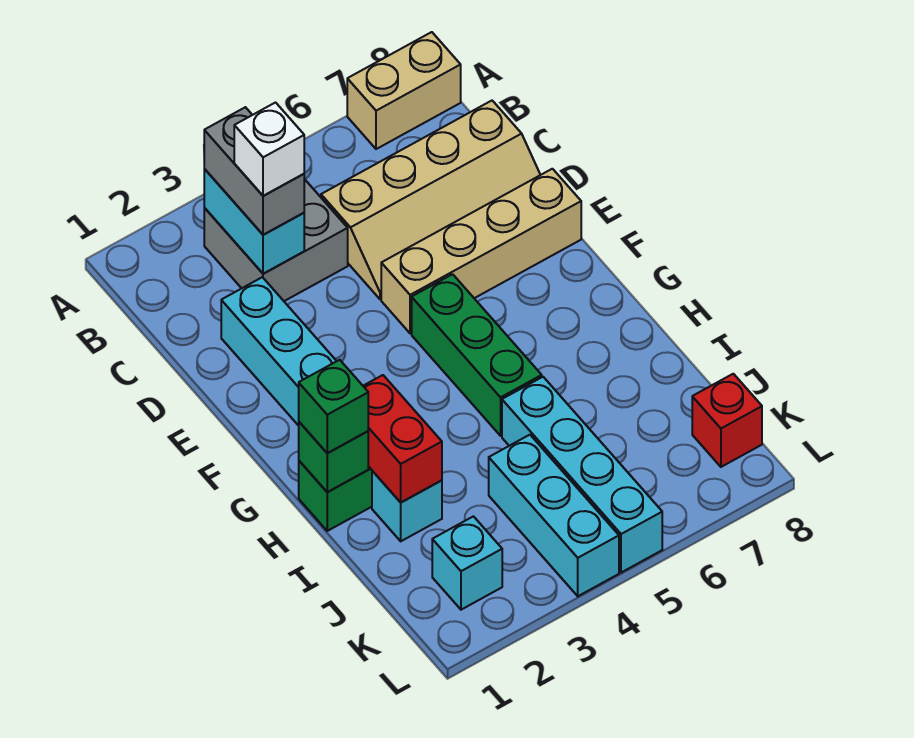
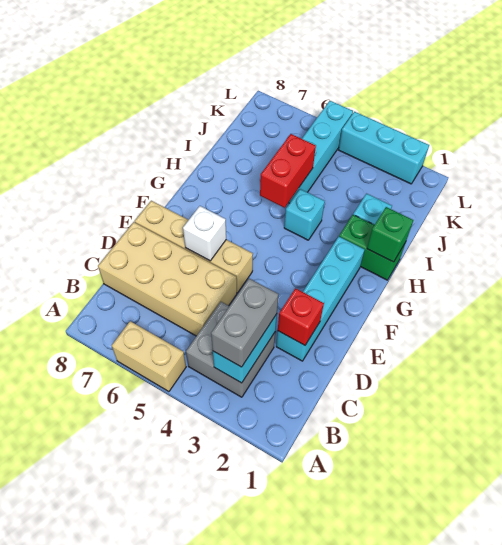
tan 1x2 brick [347,32,461,149] -> tan 1x2 brick moved to [112,321,186,392]
white 1x1 brick [234,103,304,196] -> white 1x1 brick moved to [183,206,226,261]
tan 2x4 slope [321,101,540,299] -> tan 2x4 brick [98,222,237,336]
green 1x3 brick [412,274,542,436] -> none
green 1x1 brick [299,360,368,453] -> none
red 1x2 brick [363,375,442,502] -> red 1x2 brick moved to [260,134,316,208]
cyan 1x3 brick [489,435,619,596] -> cyan 1x3 brick turned to [339,112,429,184]
cyan 1x1 brick [432,516,502,610] -> cyan 1x1 brick moved to [284,189,325,240]
red 1x1 brick [692,374,762,467] -> red 1x1 brick moved to [278,288,324,345]

